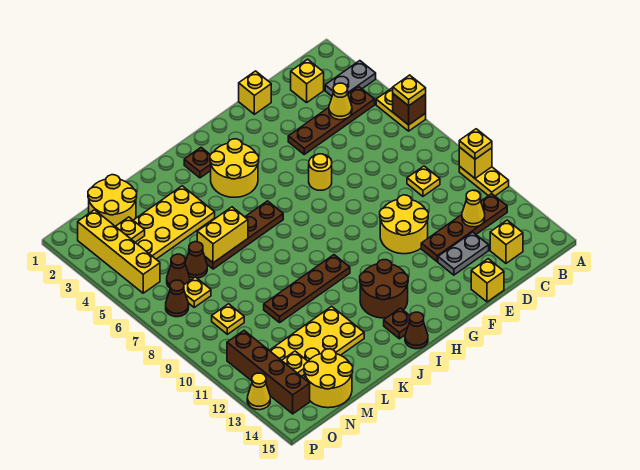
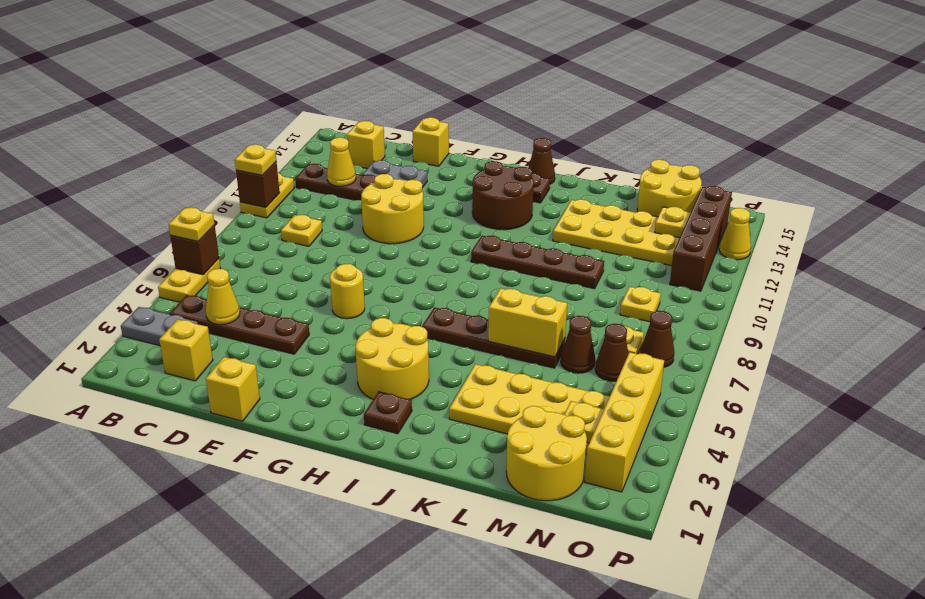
yellow 1x1 brick [459,147,492,178] -> brown 1x1 brick [236,162,280,207]

